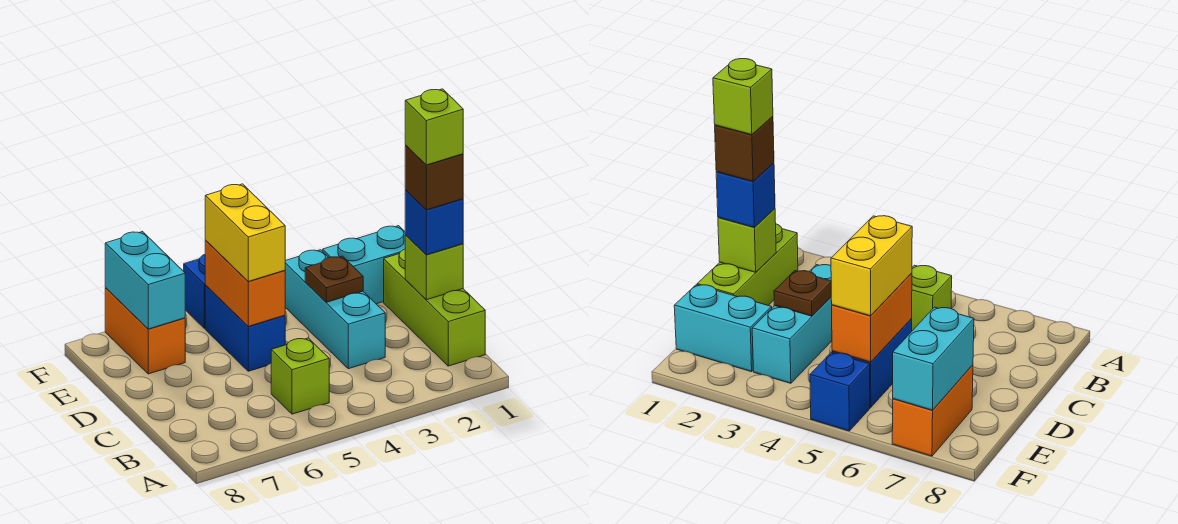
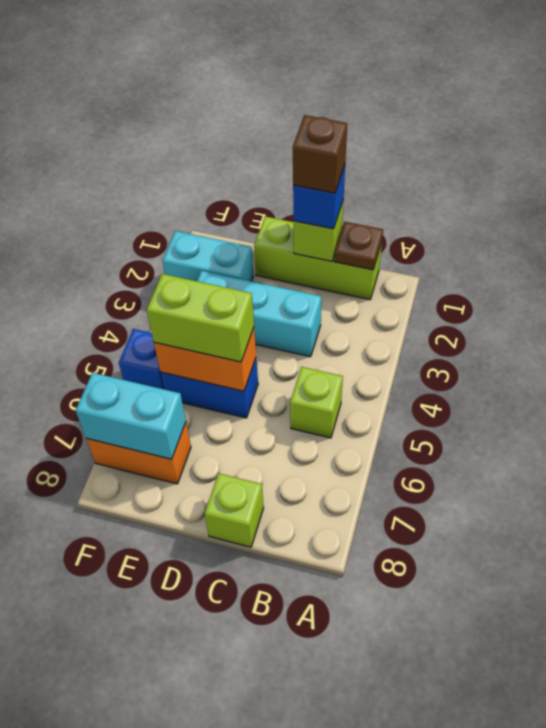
lime 1x1 brick [405,89,463,165] -> lime 1x1 brick moved to [205,473,264,547]
brown 1x1 plate [305,256,363,302] -> brown 1x1 plate moved to [334,222,383,270]
yellow 1x2 brick [205,184,285,281] -> lime 1x2 brick [147,274,254,362]
cyan 1x2 brick [323,226,405,304] -> cyan 1x2 brick turned to [163,231,254,281]

